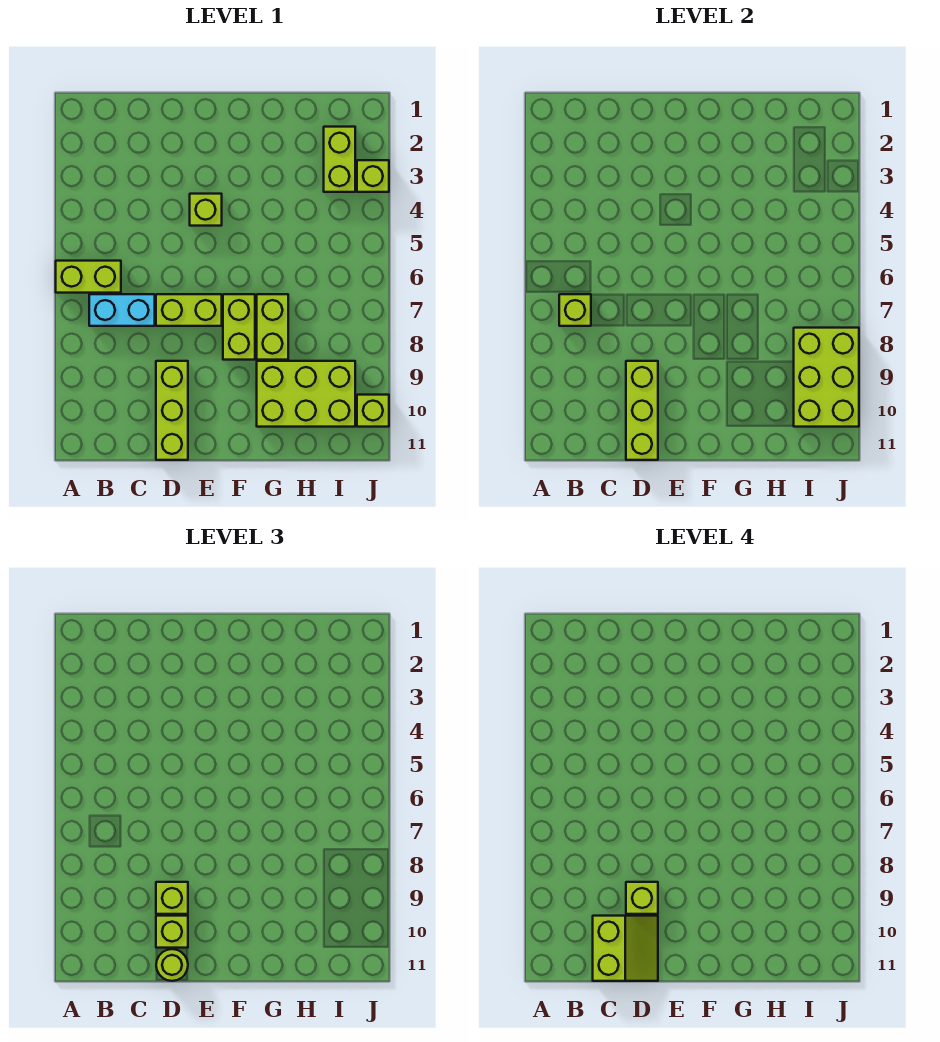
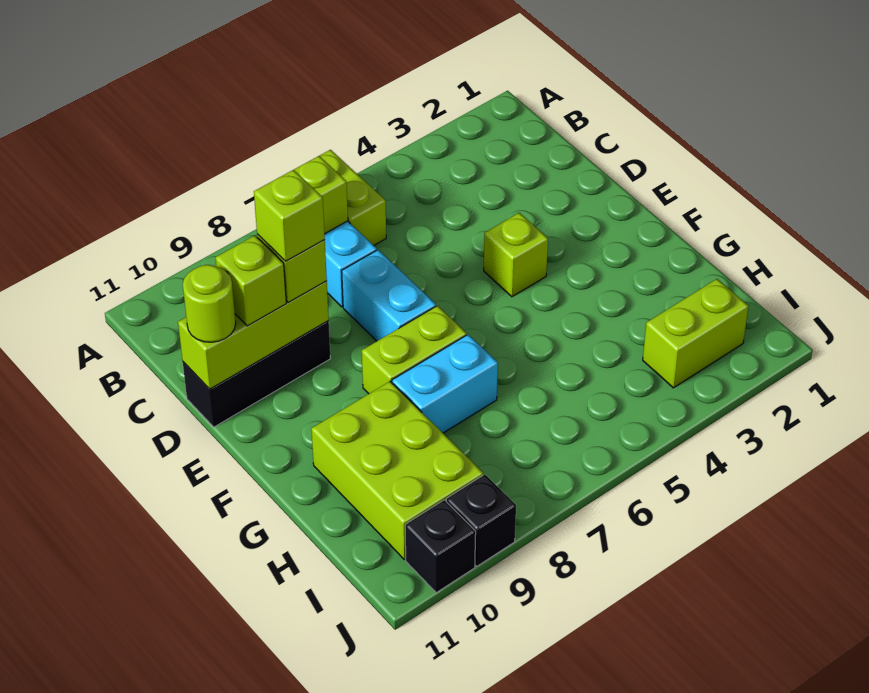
lime 2x2 slope [593,916,658,981] -> none
lime 1x2 brick [156,294,222,326] -> cyan 1x2 brick [342,250,436,341]
lime 1x3 brick [156,361,188,460] -> black 1x3 brick [183,321,330,427]
lime 1x2 brick [257,294,288,360] -> cyan 1x2 brick [392,335,498,433]
lime 2x3 brick [794,328,859,427] -> none
lime 1x1 brick [357,160,389,192] -> none
none -> black 1x1 brick [446,474,516,566]
lime 1x1 brick [357,395,389,427] -> black 1x1 brick [405,500,476,593]

